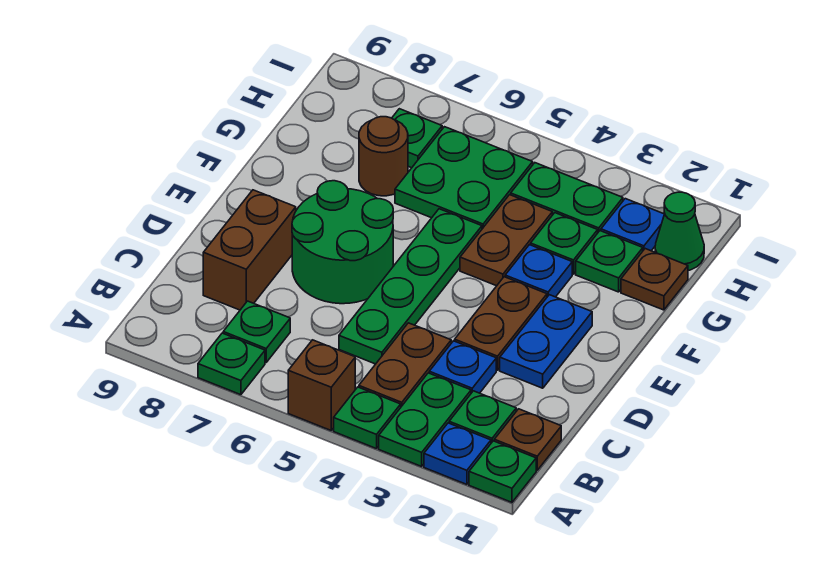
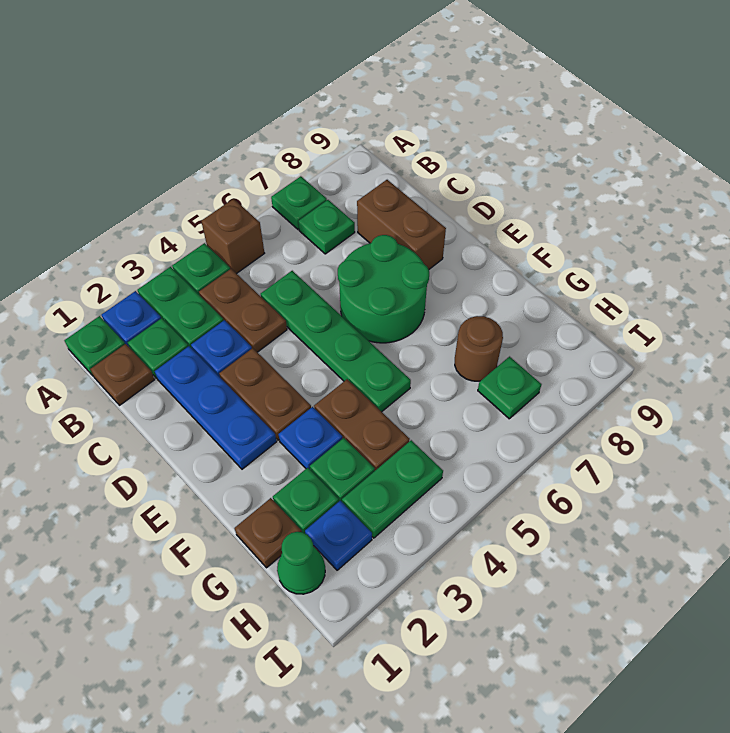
blue 1x2 plate [500,295,592,388] -> blue 1x3 plate [155,346,277,469]
green 2x2 plate [395,127,533,229] -> none

